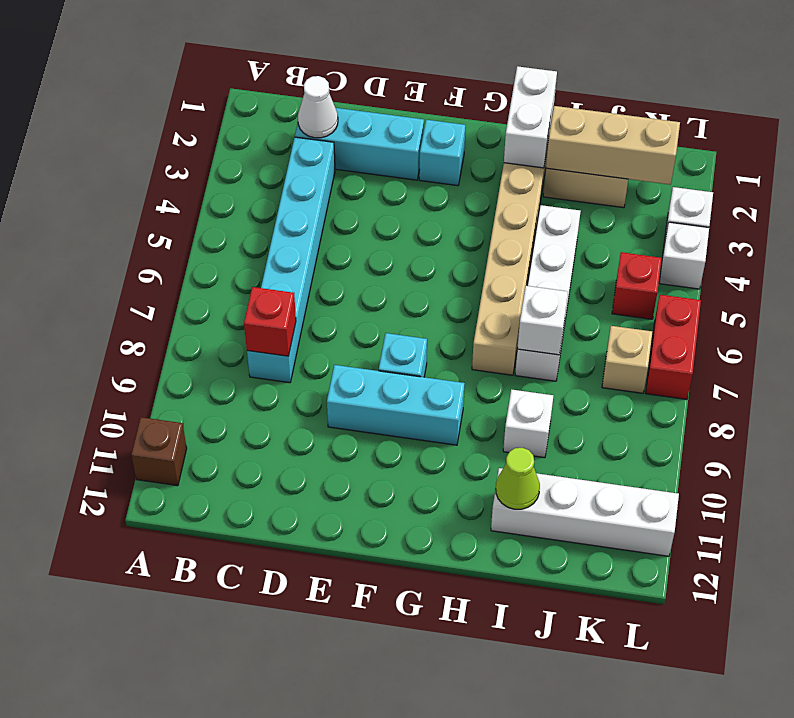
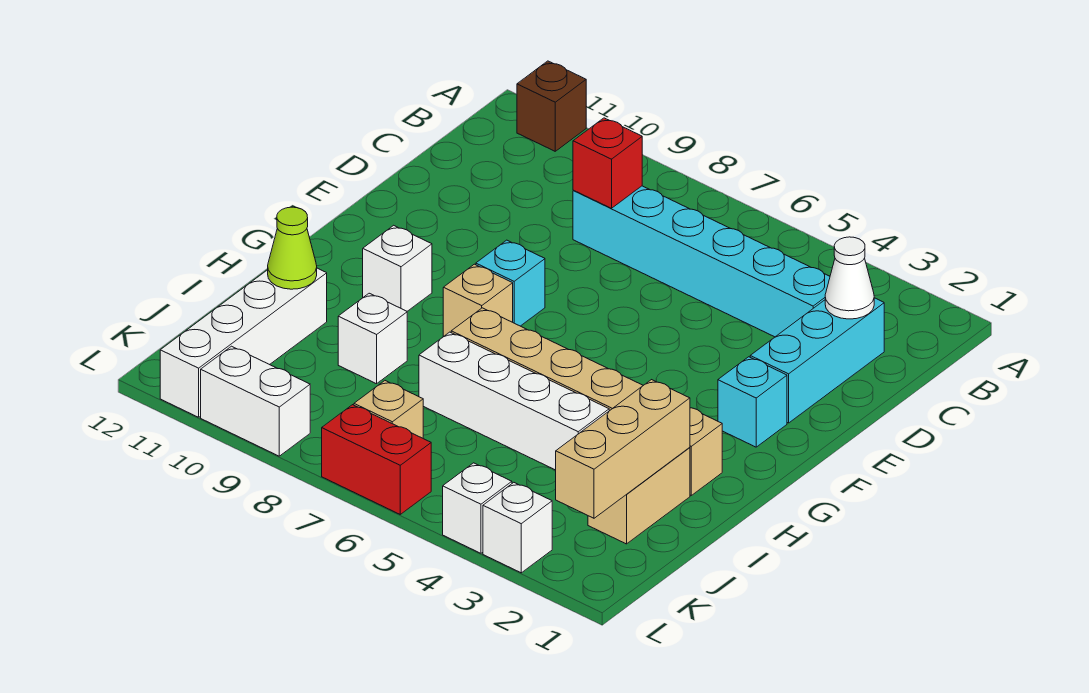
cyan 1x3 brick [327,365,465,445] -> none
none -> tan 1x1 brick [443,264,513,337]
white 1x2 brick [504,66,557,168] -> white 1x2 brick moved to [201,346,310,456]
white 1x1 brick [517,286,568,355] -> white 1x1 brick moved to [363,225,432,311]
red 1x1 brick [612,252,662,319] -> none

